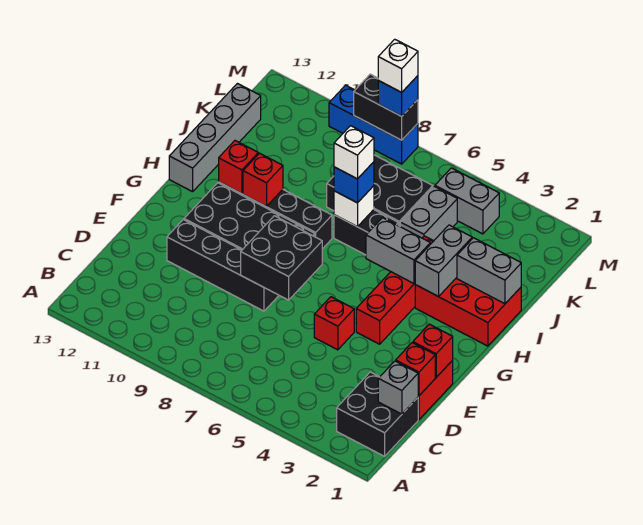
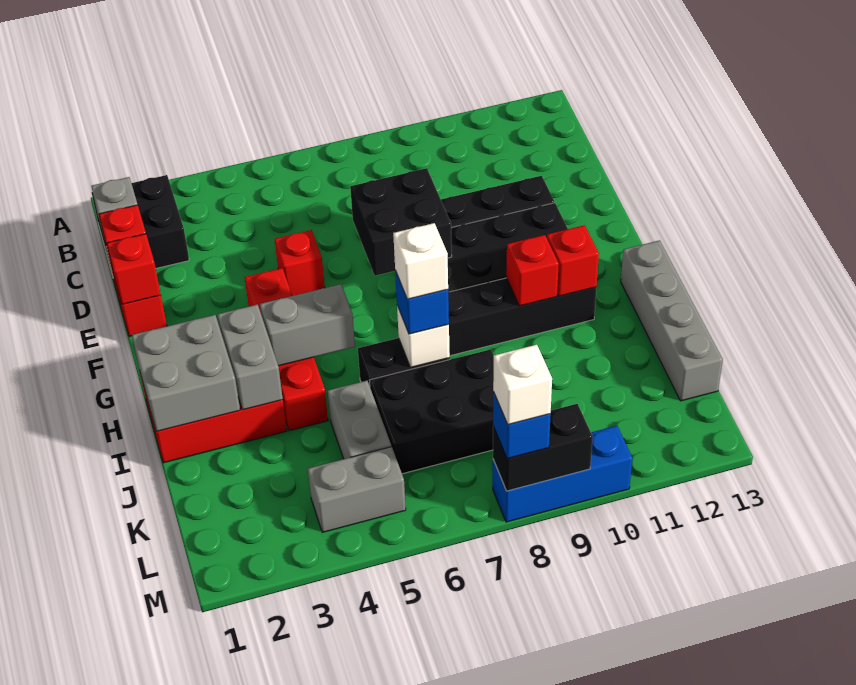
grey 1x2 brick [457,238,521,304] -> grey 2x2 brick [132,315,240,432]

